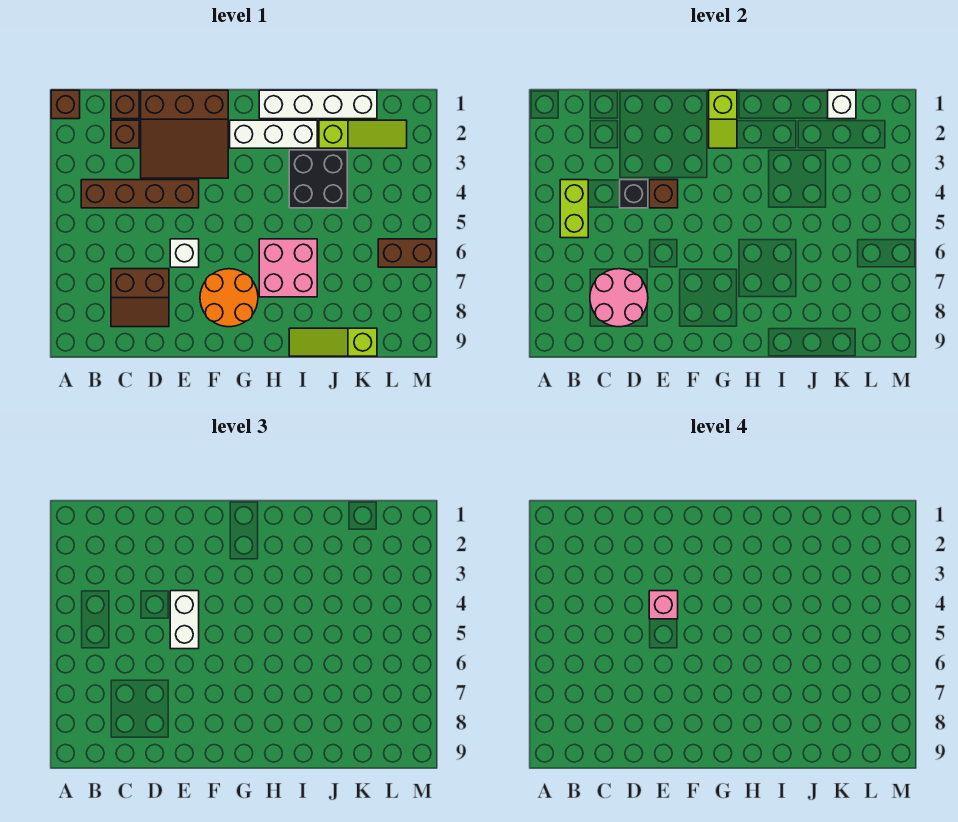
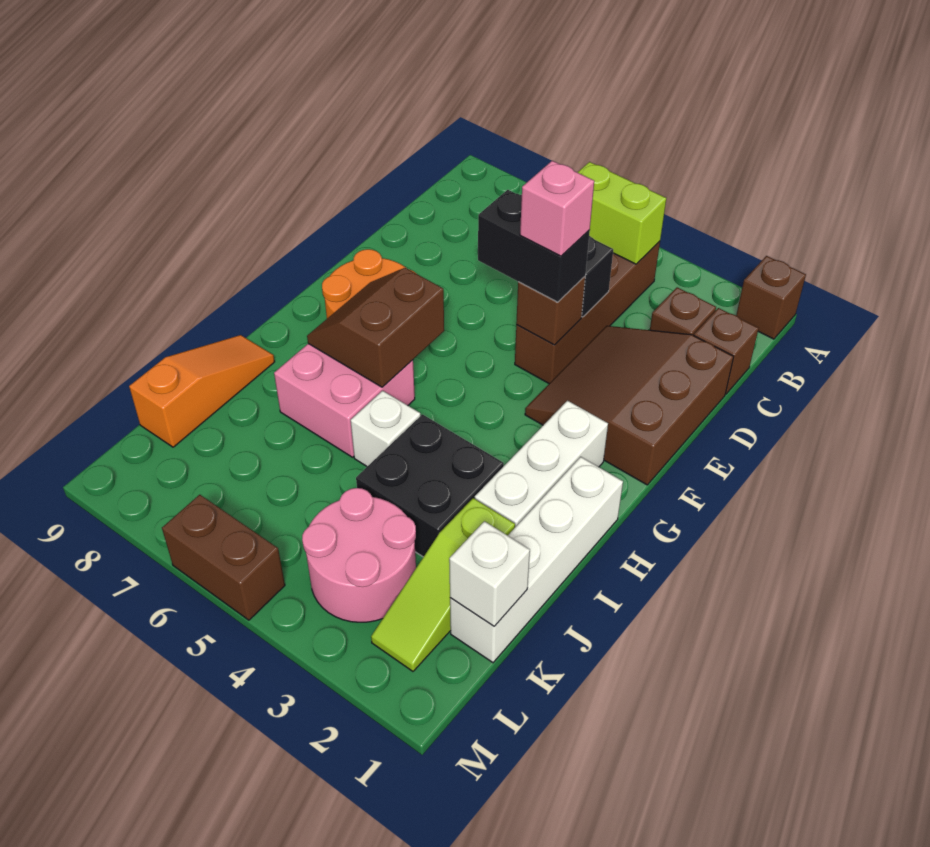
brown 2x2 slope [111,269,169,327] -> brown 2x2 slope moved to [307,268,444,387]
pink 2x2 round brick [590,269,648,327] -> pink 2x2 round brick moved to [302,488,416,622]
white 1x2 brick [170,591,199,649] -> black 1x2 brick [478,190,590,302]
white 1x1 brick [170,239,199,267] -> white 1x1 brick moved to [351,391,421,466]
lime 1x2 slope [709,90,737,148] -> none
lime 1x3 slope [289,328,377,356] -> orange 1x3 slope [129,335,275,447]
brown 1x2 brick [378,239,436,267] -> brown 1x2 brick turned to [162,495,285,620]

